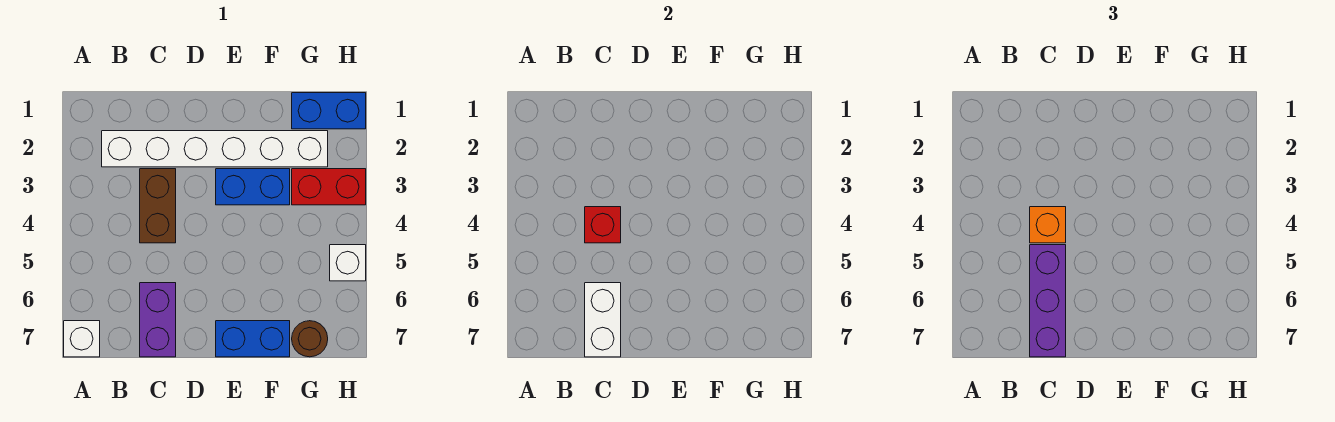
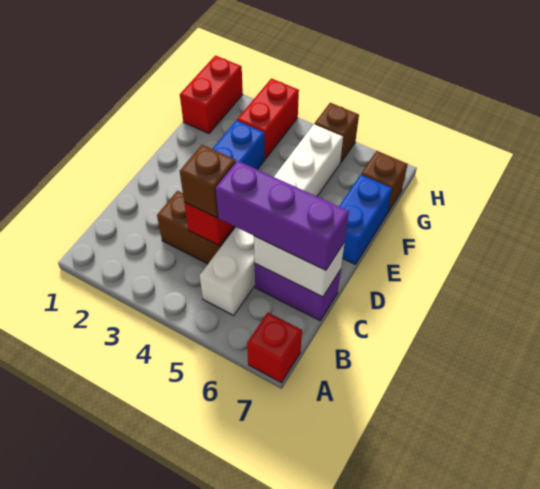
white 1x1 brick [64,321,100,357] -> red 1x1 brick [247,313,302,383]
white 1x6 brick [102,131,328,167] -> white 1x6 brick moved to [200,124,343,315]
orange 1x1 brick [1030,207,1066,243] -> brown 1x1 brick [180,145,236,218]
blue 1x2 brick [292,93,366,129] -> red 1x2 brick [180,55,243,133]
brown 1x1 round brick [292,321,328,357] -> brown 1x1 brick [361,151,408,213]
white 1x1 brick [330,245,366,281] -> brown 1x1 brick [315,103,359,163]

